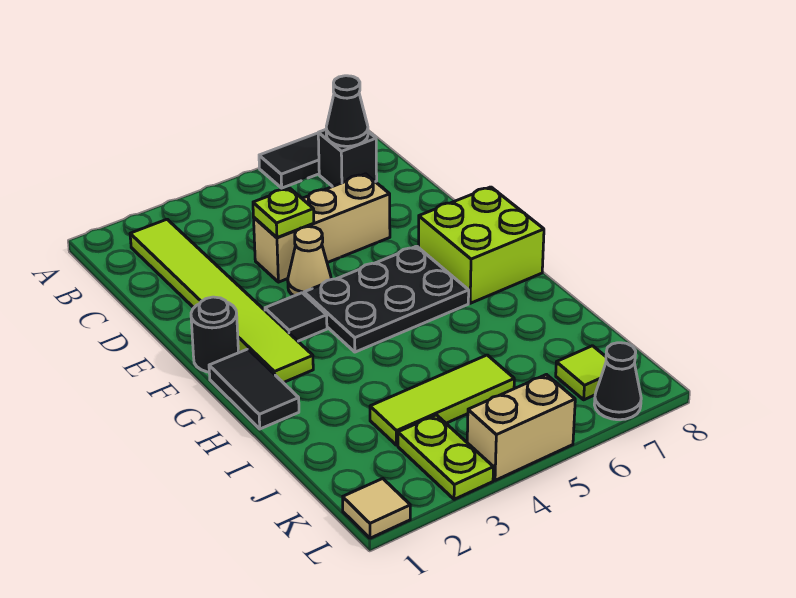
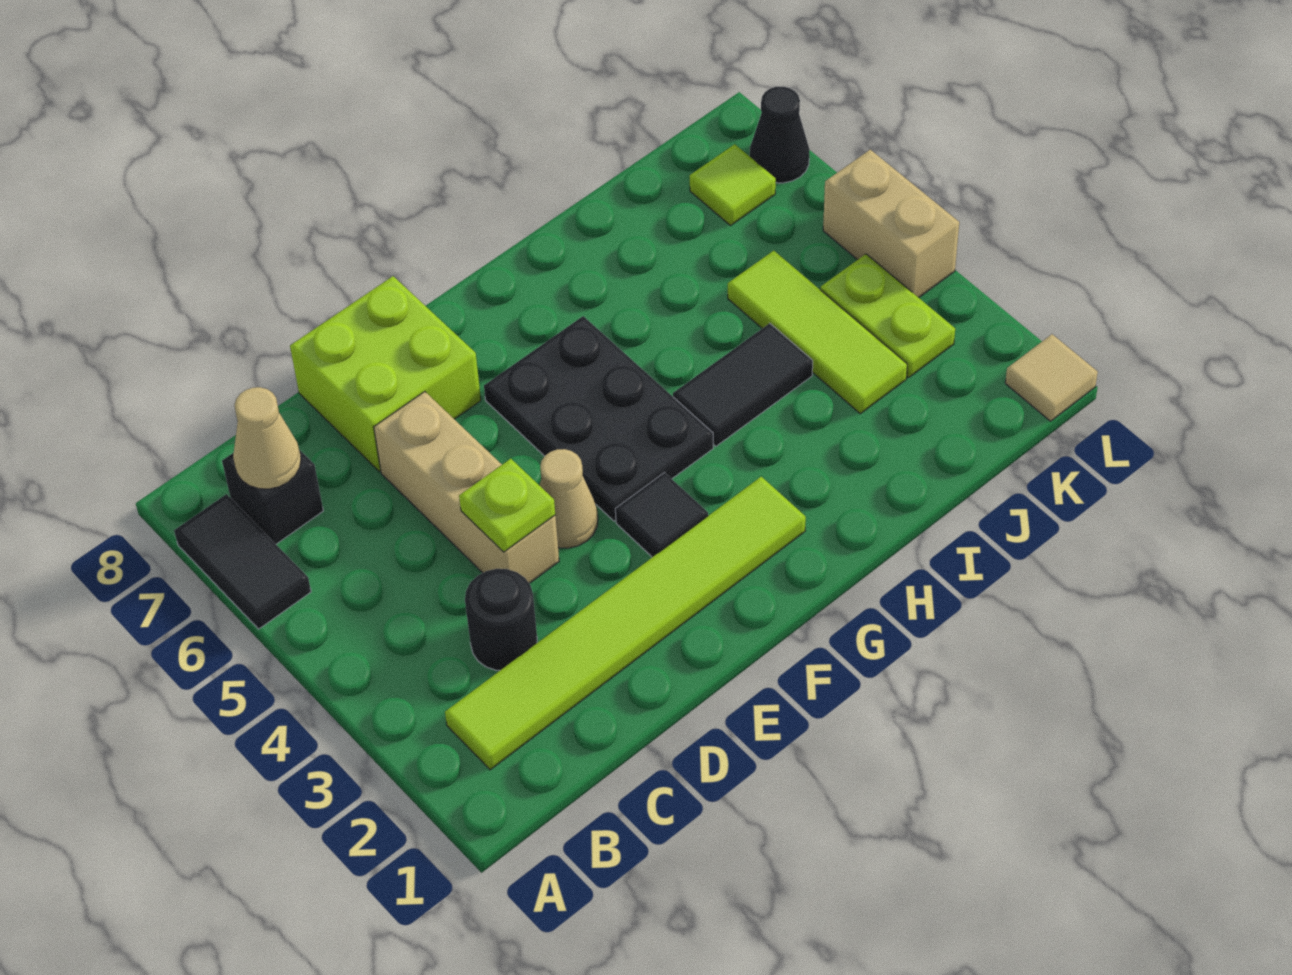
black 1x1 cone [326,76,368,146] -> tan 1x1 cone [233,387,301,489]
black 1x1 round brick [191,297,238,372] -> black 1x1 round brick moved to [465,569,537,670]
lime 2x2 brick [419,187,544,303] -> lime 2x2 brick moved to [290,276,481,472]
black 1x2 tile [209,349,299,429] -> black 1x2 tile moved to [673,323,813,446]
lime 1x2 plate [398,415,493,499] -> lime 1x2 plate turned to [820,254,955,378]

